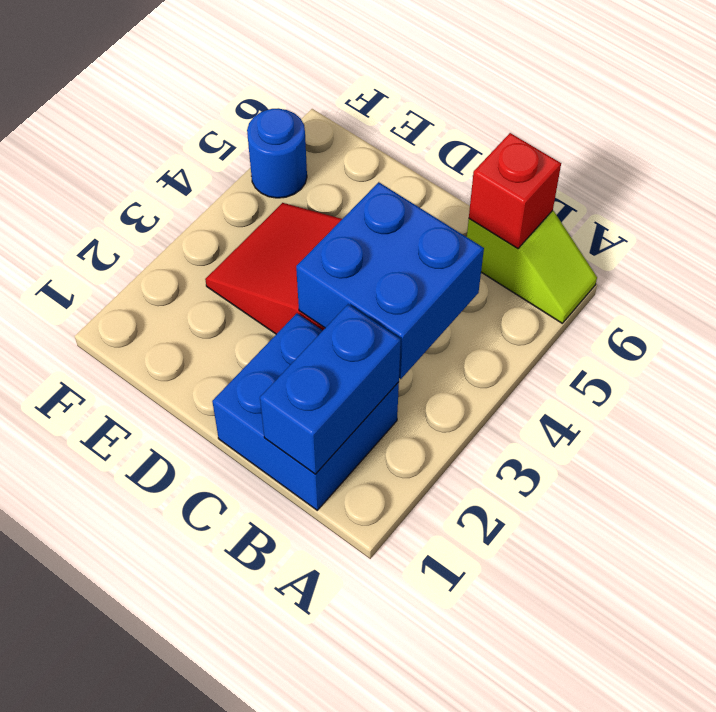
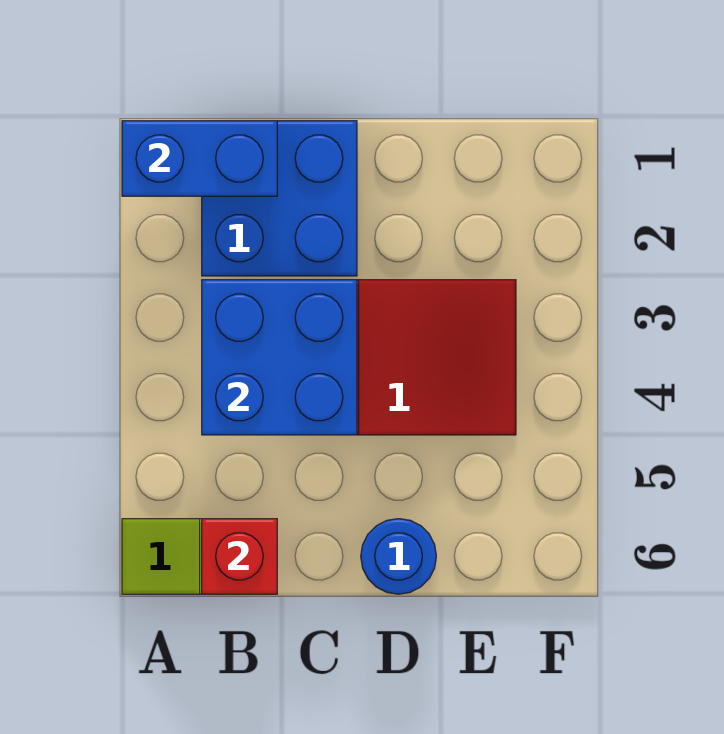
blue 1x2 brick [260,304,401,474] -> blue 1x2 brick turned to [122,121,277,196]
blue 1x1 round brick [247,108,307,198] -> blue 1x1 round brick moved to [361,519,436,594]

